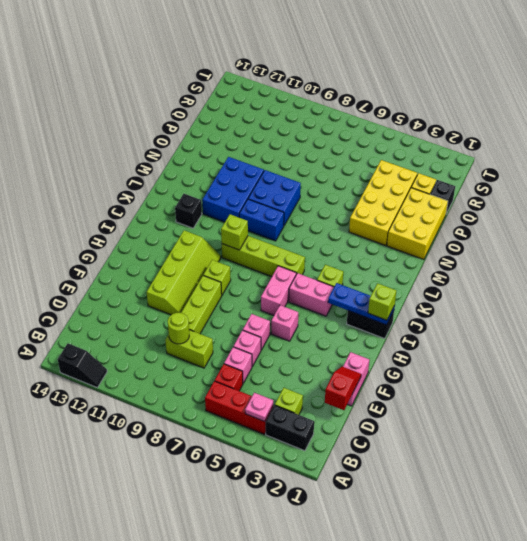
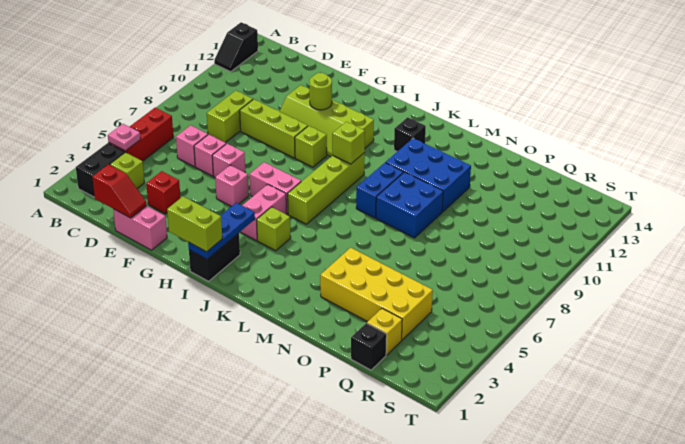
red 1x1 brick [215,364,243,391] -> red 1x1 brick moved to [146,171,180,214]
lime 1x1 round brick [168,313,189,344] -> lime 1x1 round brick moved to [310,73,332,110]
lime 1x1 brick [368,283,396,320] -> lime 1x2 brick [167,196,222,252]
yellow 2x3 brick [387,188,448,260] -> none

